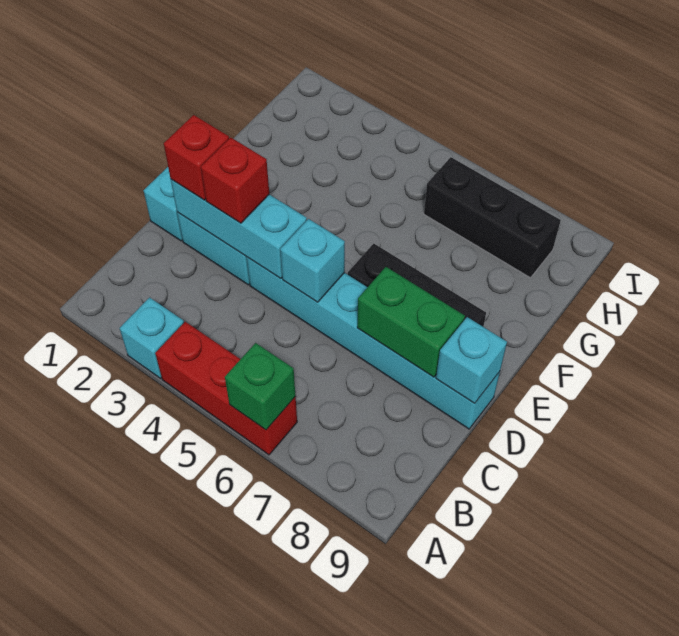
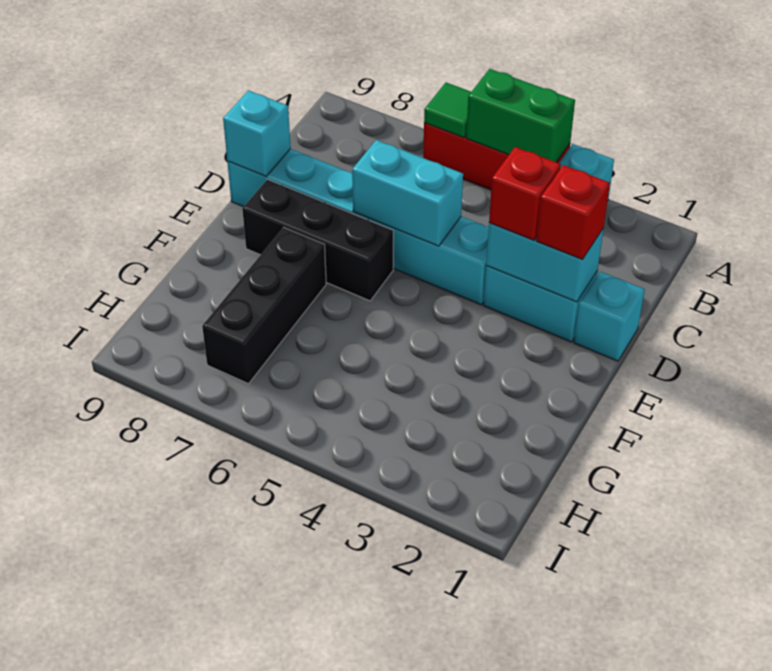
green 1x1 brick [225,343,295,430] -> green 1x1 tile [424,83,471,138]
cyan 1x3 brick [171,179,307,279] -> cyan 1x2 brick [486,223,603,302]
cyan 1x1 brick [280,219,345,302] -> cyan 1x2 brick [352,140,463,246]
green 1x2 brick [357,267,465,377] -> green 1x2 brick moved to [466,69,575,162]
black 1x3 brick [424,157,561,278] -> black 1x3 brick turned to [202,228,326,384]

